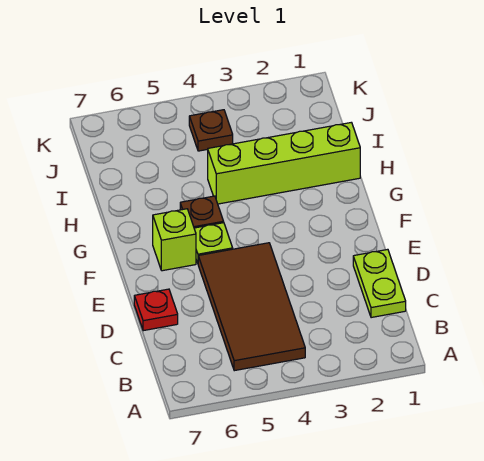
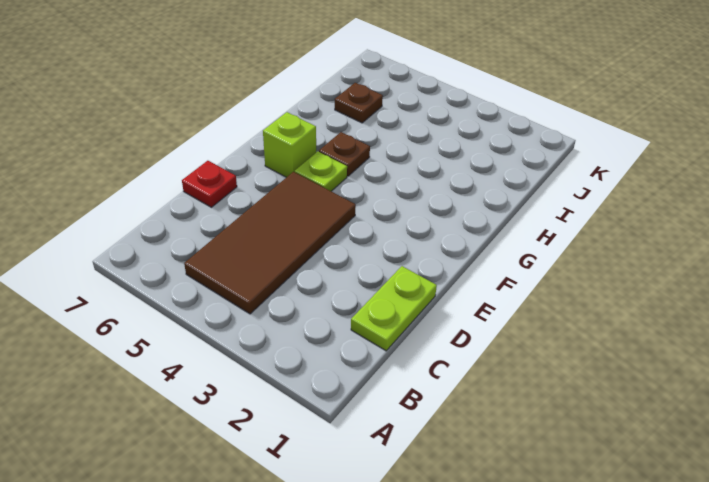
lime 1x4 brick [208,122,360,204] -> none
brown 1x1 plate [189,110,233,151] -> brown 1x1 plate moved to [335,83,383,123]

